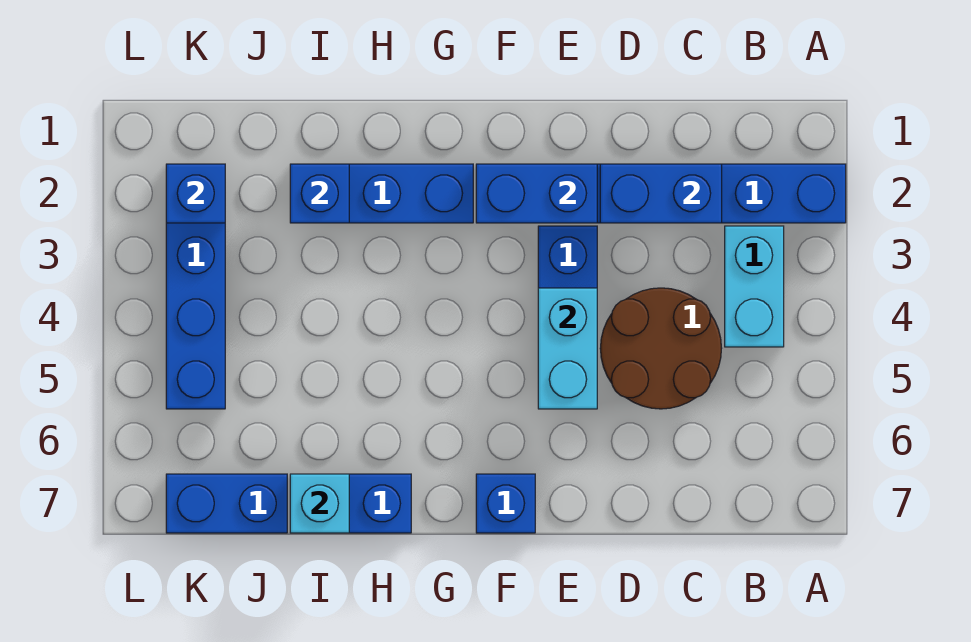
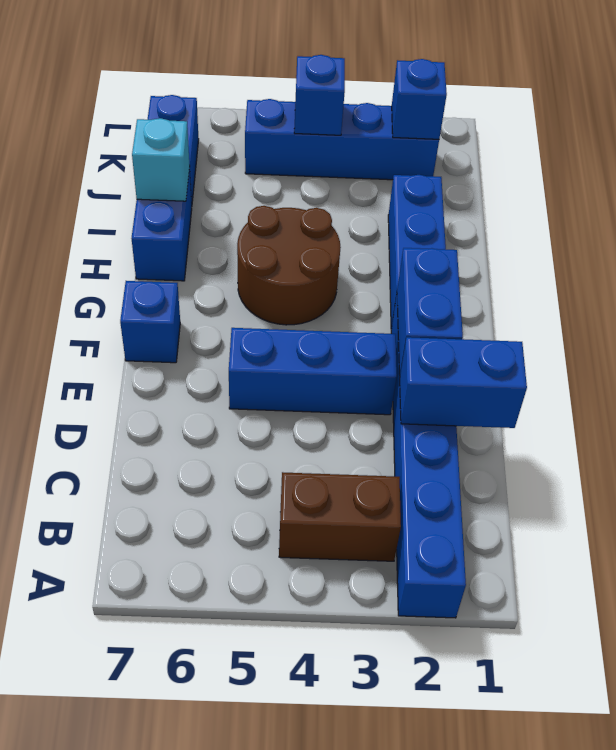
cyan 1x2 brick [725,226,784,347] -> brown 1x2 brick [279,472,401,561]
blue 1x2 brick [600,164,722,223] -> blue 1x2 brick turned to [400,337,527,428]
brown 2x2 round brick [600,288,722,409] -> brown 2x2 round brick moved to [237,206,341,325]
cyan 1x2 brick [538,288,597,409] -> none
blue 1x1 brick [290,164,349,223] -> blue 1x1 brick moved to [294,55,345,135]

